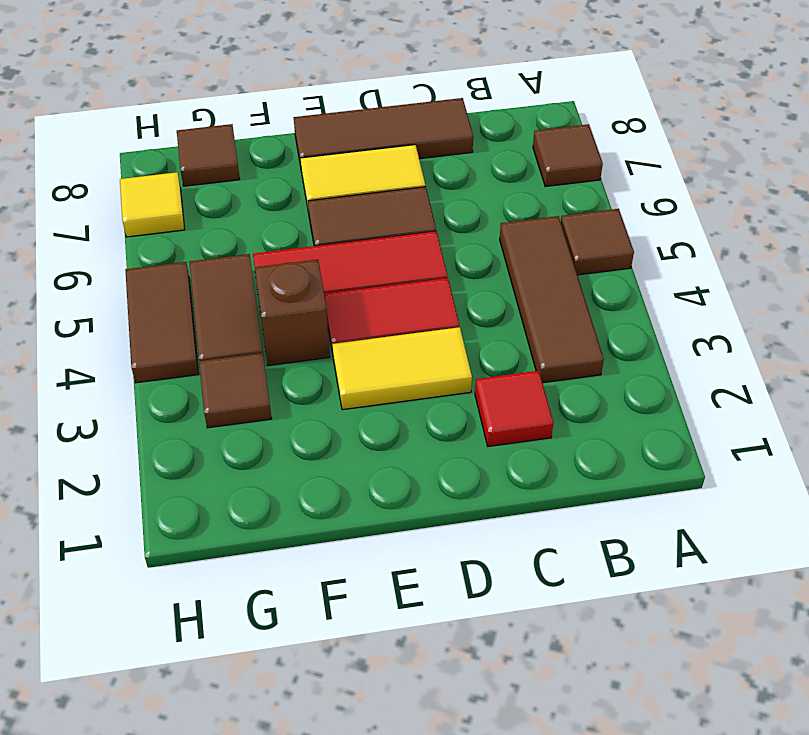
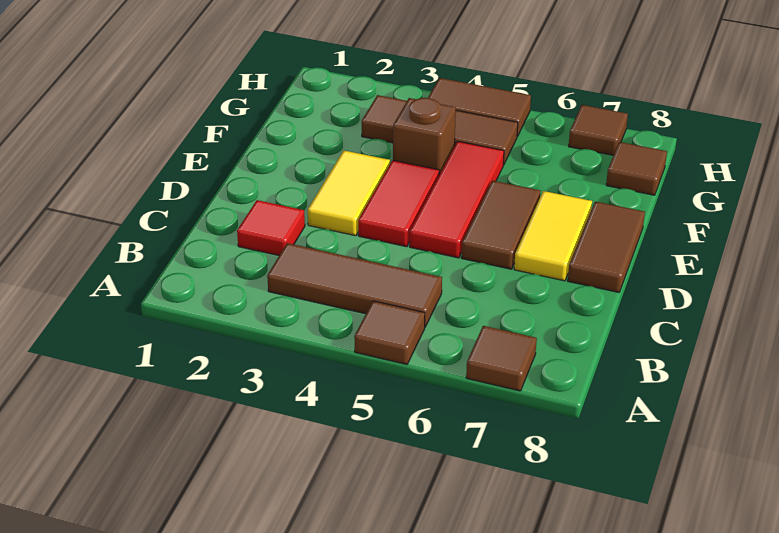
brown 1x3 tile [294,98,473,172] -> brown 1x2 tile [568,202,645,292]
yellow 1x1 tile [120,172,185,237] -> brown 1x1 tile [569,105,628,155]

